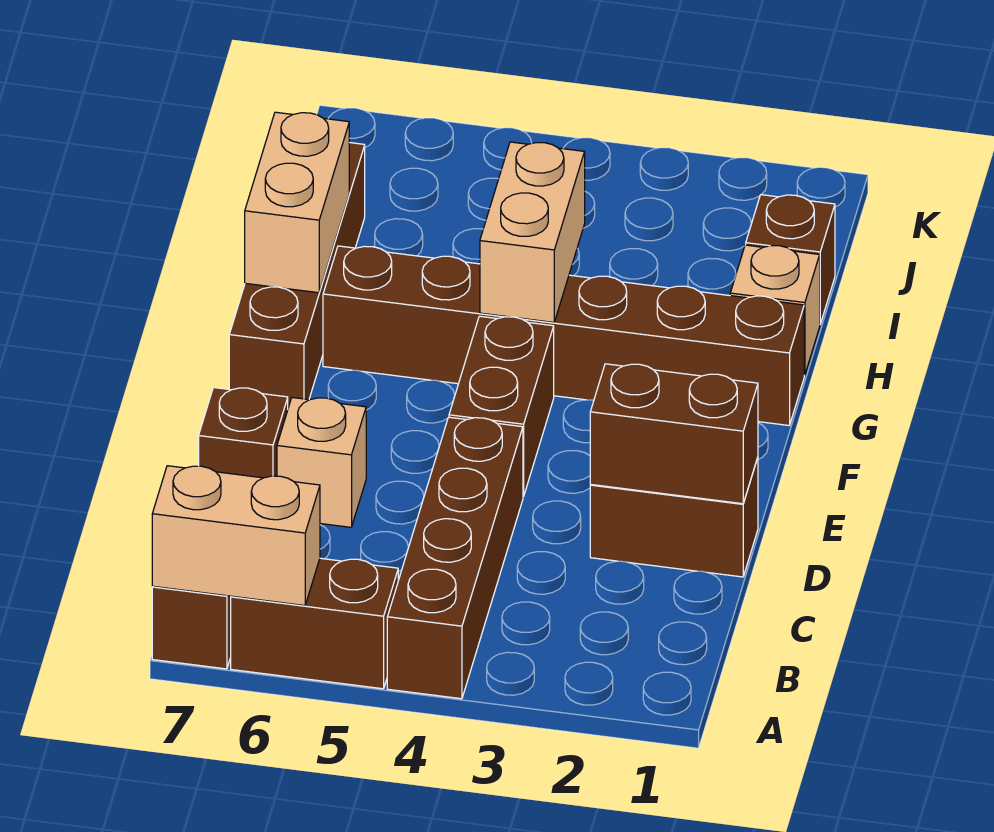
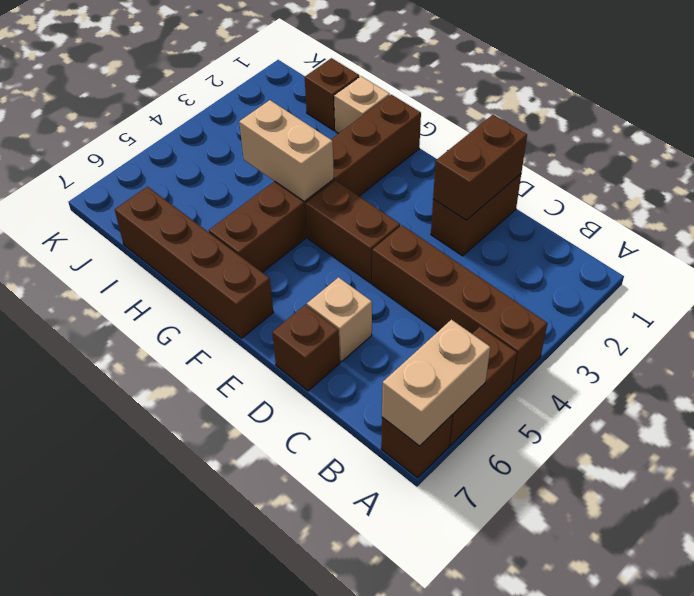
tan 1x2 brick [245,112,349,293] -> none

